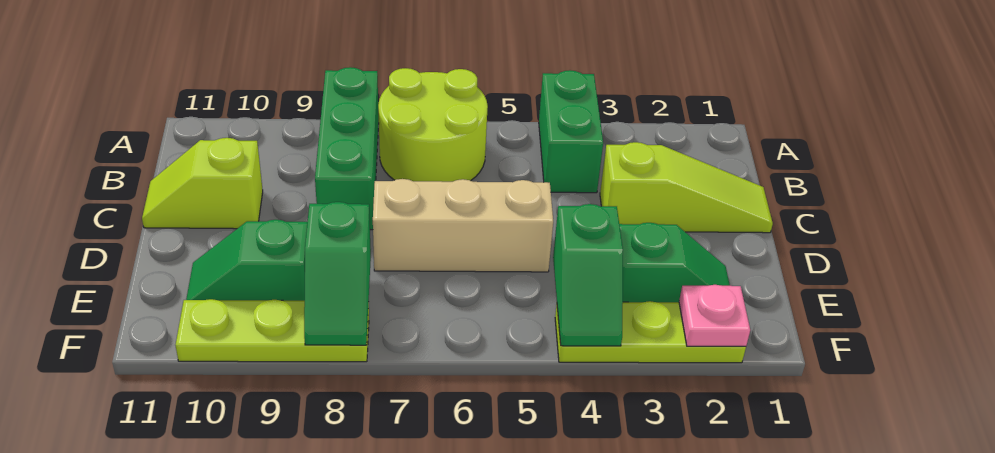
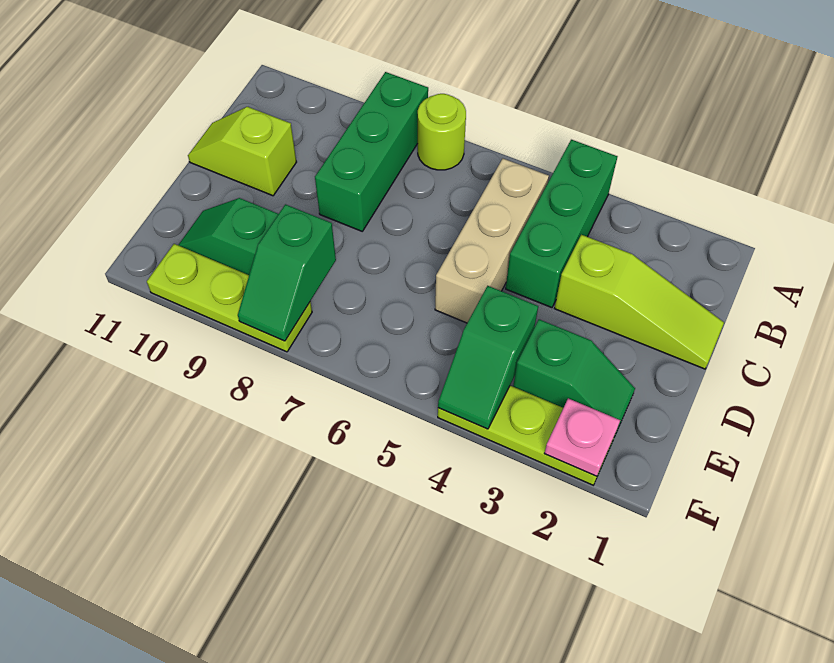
green 1x2 brick [539,70,603,193] -> green 1x3 brick [506,140,618,308]
lime 2x2 round brick [378,68,488,182] -> lime 1x1 round brick [418,94,466,170]
tan 1x3 brick [373,179,553,272] -> tan 1x3 brick turned to [435,159,549,323]

